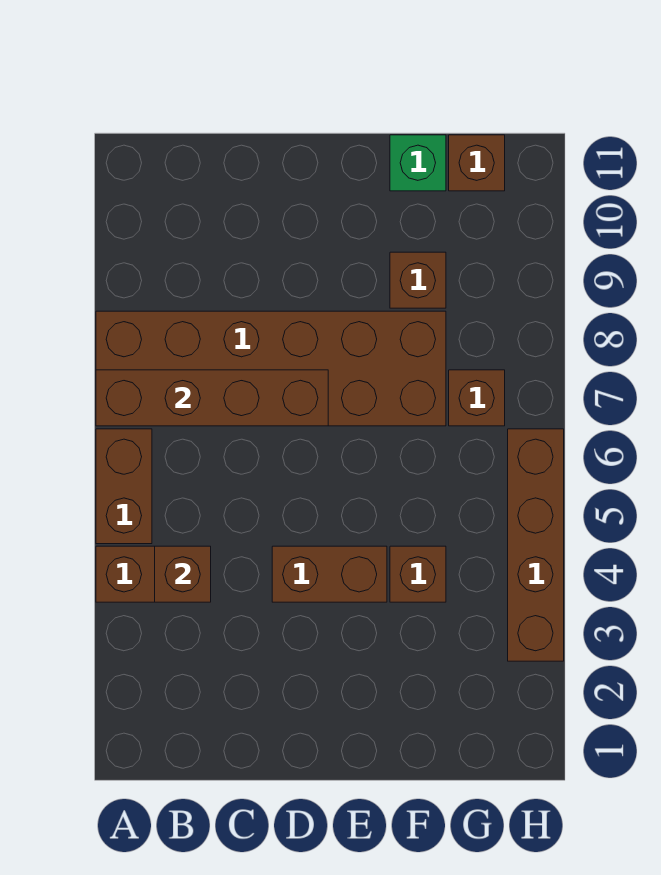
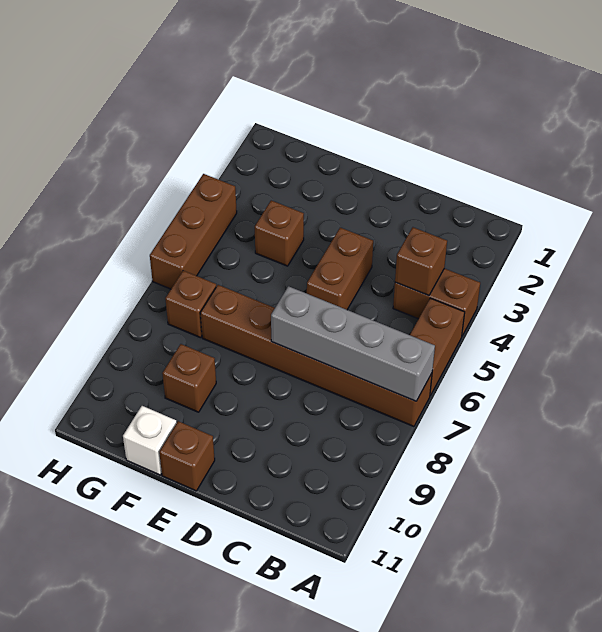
brown 2x6 brick [96,311,446,426] -> brown 1x6 brick [200,285,432,427]
brown 1x4 brick [96,370,328,426] -> grey 1x4 brick [271,286,435,401]
brown 1x2 brick [272,546,387,602] -> brown 1x2 brick turned to [307,228,373,310]
green 1x1 brick [390,135,446,191] -> white 1x1 brick [123,406,177,475]
brown 1x1 brick [449,135,505,191] -> brown 1x1 brick moved to [159,421,215,491]
brown 1x4 brick [508,429,564,661] -> brown 1x3 brick [150,174,237,289]

